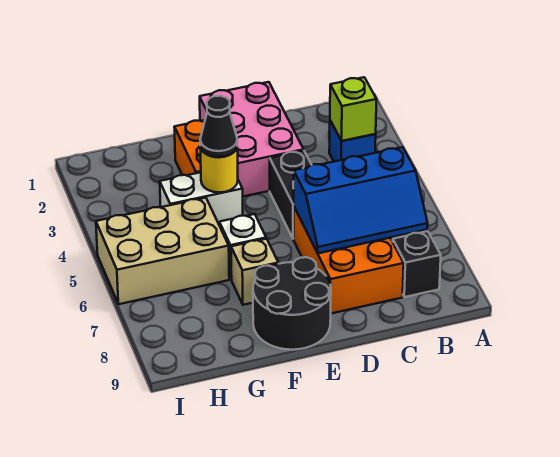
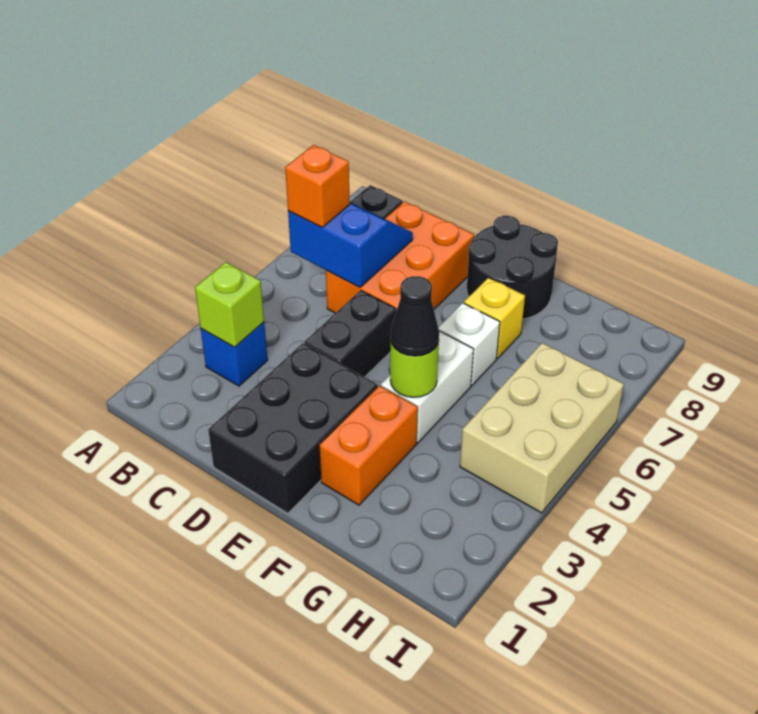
blue 2x3 slope [293,147,428,253] -> blue 2x2 slope [288,202,413,287]
none -> orange 1x1 brick [285,145,350,227]
pink 2x3 brick [200,82,304,196] -> black 2x3 brick [208,343,378,513]
white 1x2 brick [160,172,243,224] -> white 1x2 brick turned to [381,331,474,443]
yellow 1x1 round brick [200,146,238,193] -> lime 1x1 round brick [390,341,439,397]
tan 1x1 brick [231,239,278,305] -> yellow 1x1 brick [464,278,525,359]
tan 2x3 brick [96,198,229,304] -> tan 2x3 brick turned to [460,343,624,513]

